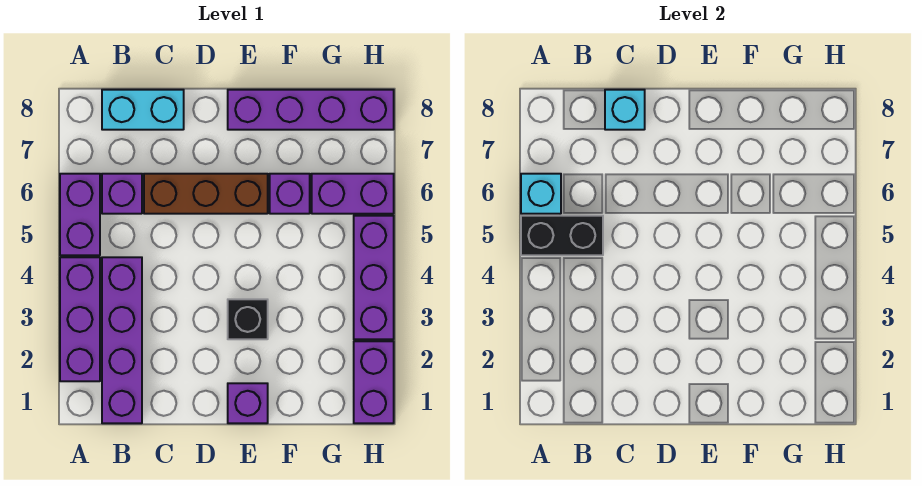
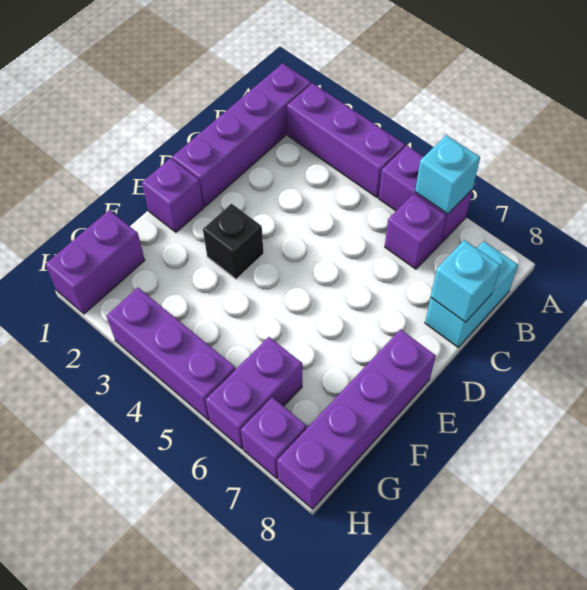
black 1x2 brick [521,216,603,255] -> none
purple 1x4 brick [102,257,142,423] -> purple 1x4 brick turned to [172,63,311,207]
brown 1x3 brick [144,174,268,214] -> none
purple 1x1 brick [270,174,310,214] -> purple 1x1 brick moved to [241,397,307,478]
purple 1x2 brick [354,341,394,423] -> purple 1x2 brick turned to [46,210,145,314]

